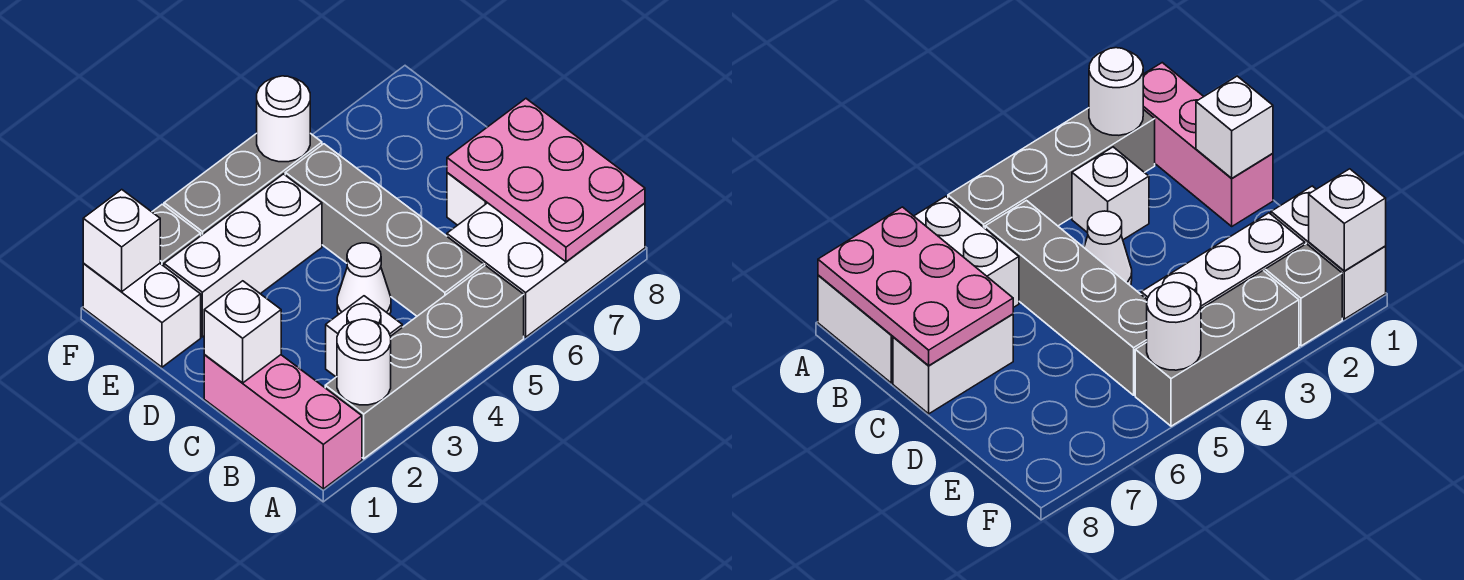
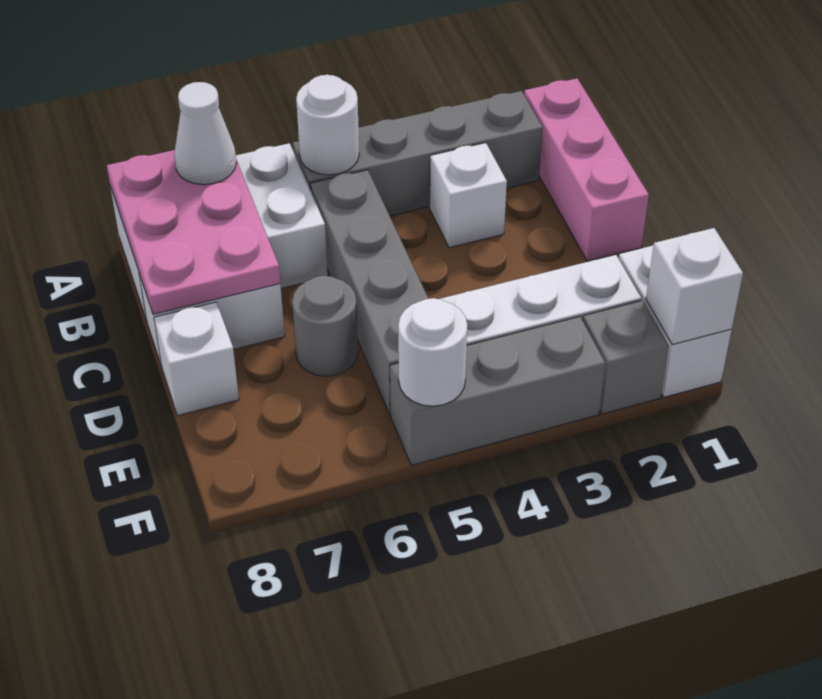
white 1x1 round brick [337,319,391,405] -> white 1x1 round brick moved to [296,75,359,175]
white 1x1 brick [204,281,281,383] -> white 1x1 brick moved to [154,302,239,416]
white 1x1 cone [337,243,391,315] -> white 1x1 cone moved to [174,82,237,185]
none -> grey 1x1 round brick [292,276,358,376]

